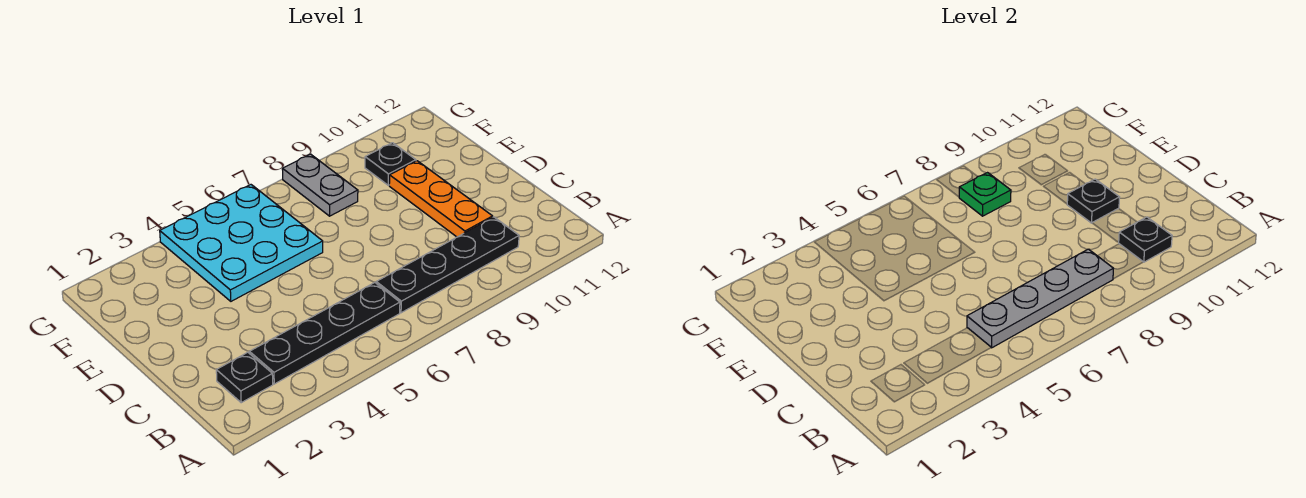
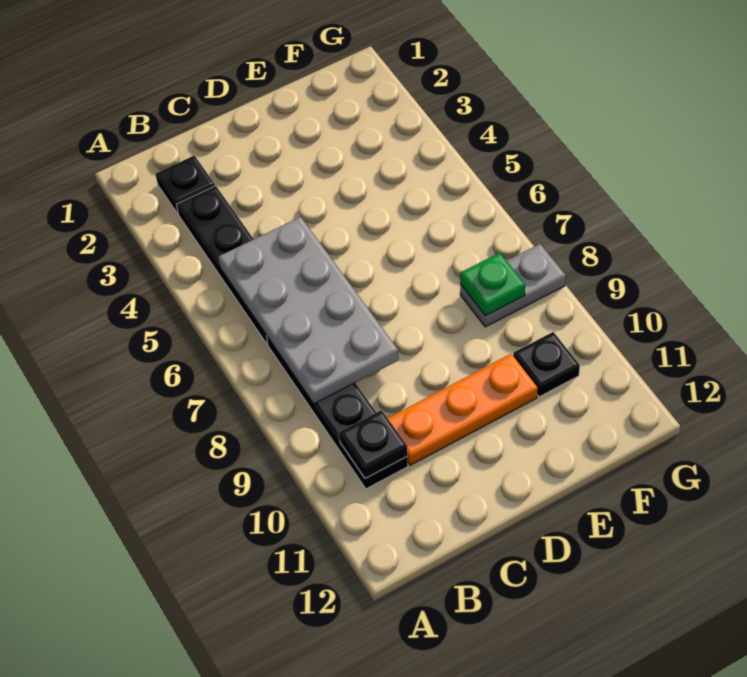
grey 1x4 plate [967,249,1114,348] -> grey 2x4 plate [218,217,399,404]
black 1x1 plate [1067,179,1120,223] -> none
cyan 3x3 plate [160,185,323,301] -> none

